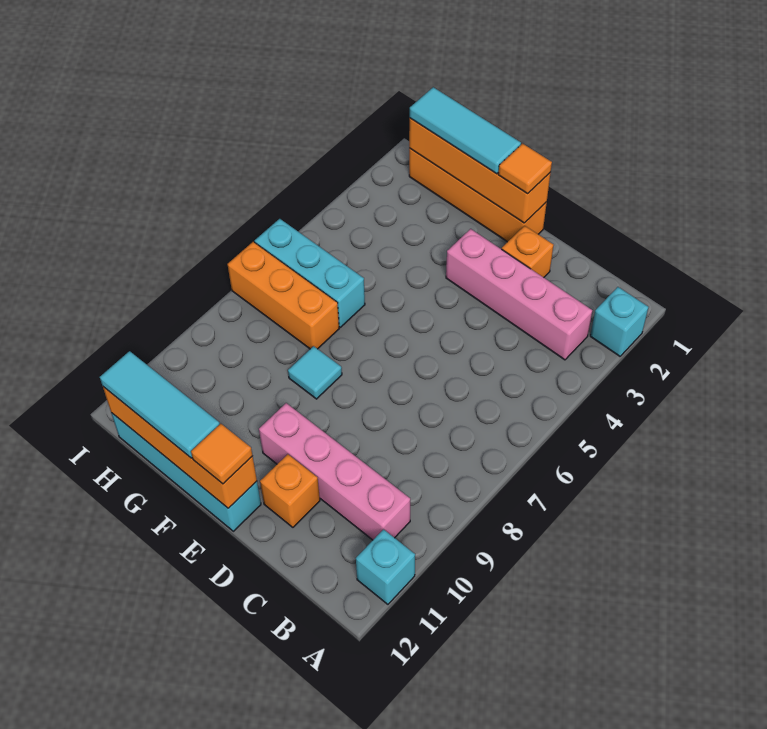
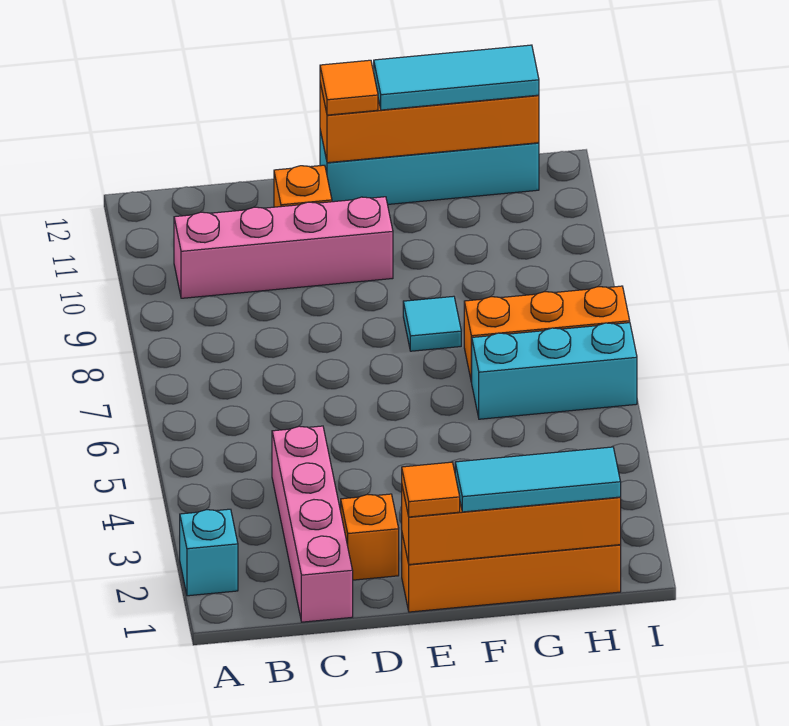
cyan 1x1 brick [356,529,415,604] -> none
pink 1x4 brick [446,229,592,360] -> pink 1x4 brick turned to [272,426,353,622]

